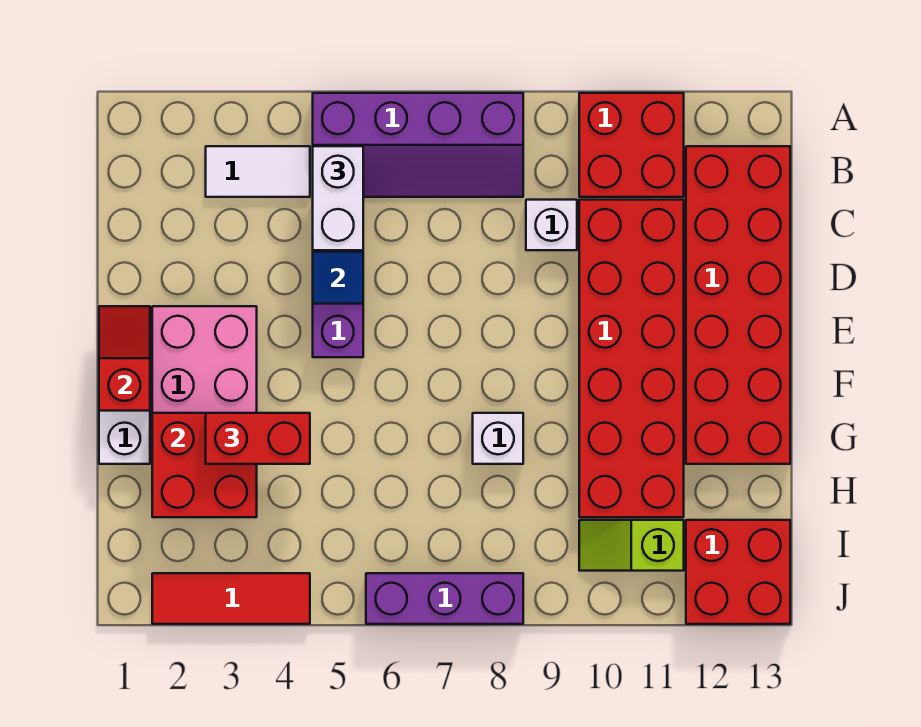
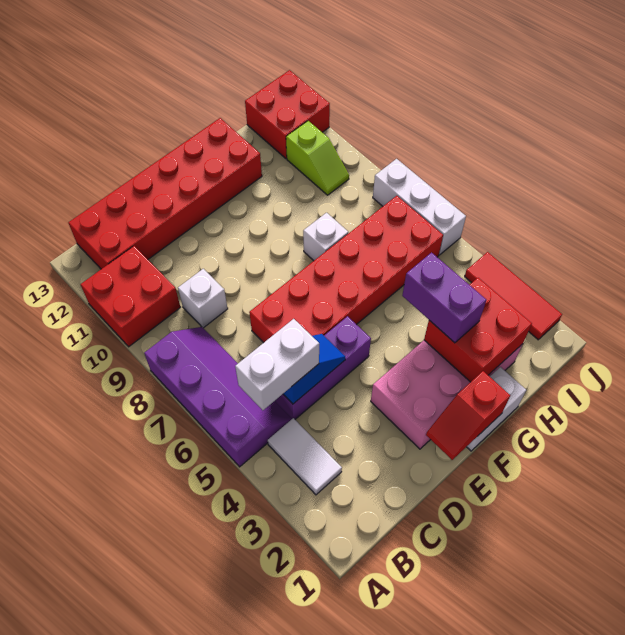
red 2x6 brick [579,200,684,517] -> red 2x6 brick moved to [249,196,443,343]
red 1x2 brick [206,413,310,464] -> purple 1x2 brick [402,253,486,343]
purple 1x3 brick [366,573,523,624] -> white 1x3 brick [373,159,466,255]

